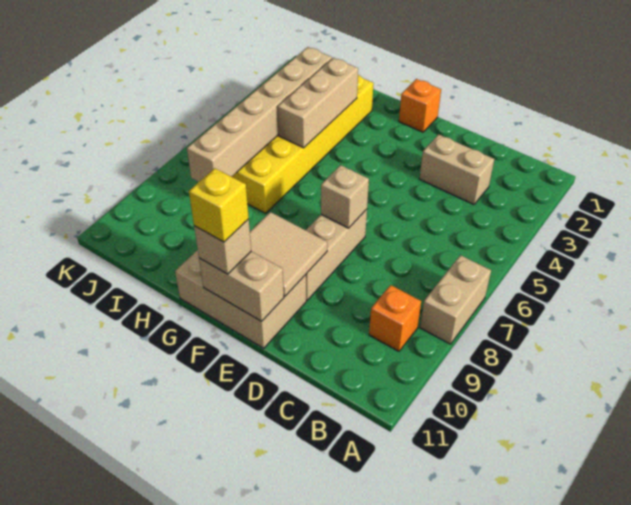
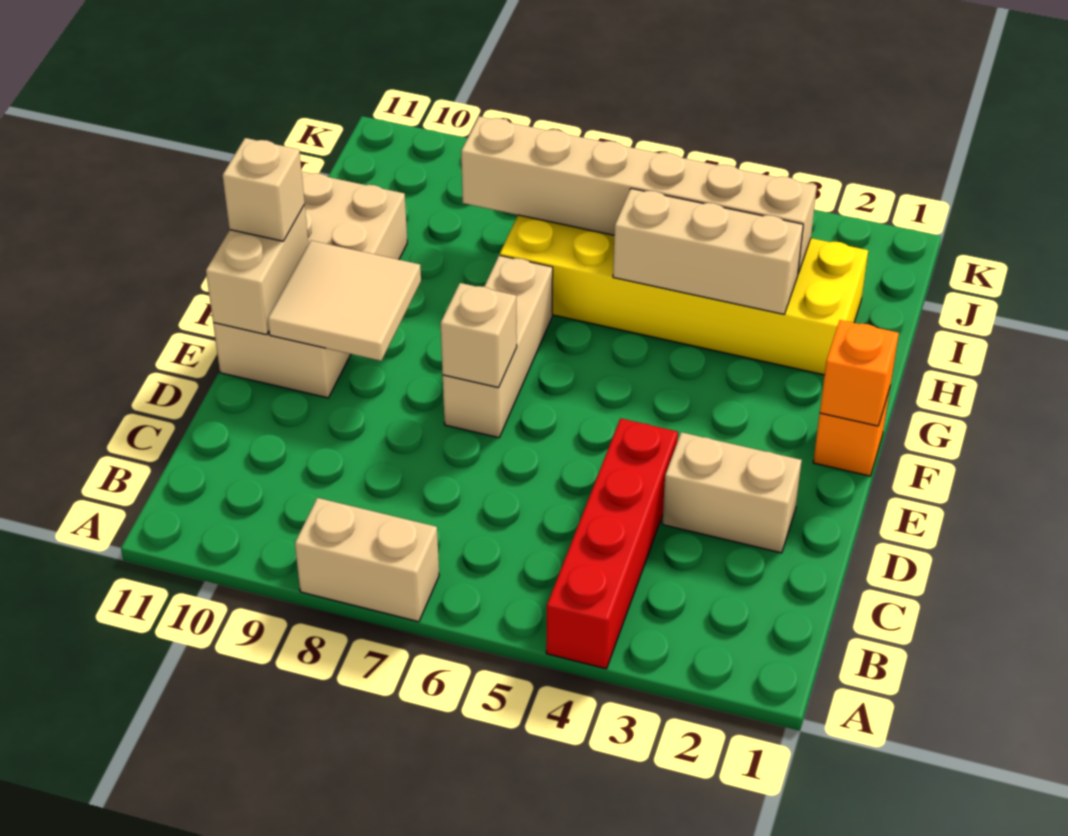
none -> red 1x4 brick [546,418,678,669]
orange 1x1 brick [369,285,421,351] -> orange 1x1 brick moved to [820,320,899,426]
tan 1x2 brick [420,134,494,205] -> tan 1x2 brick turned to [662,432,802,553]
tan 1x3 brick [306,209,367,300] -> tan 1x3 brick turned to [443,255,553,438]
tan 2x3 brick [175,250,306,348] -> tan 2x4 brick [213,172,407,398]
yellow 1x1 brick [189,168,249,242] -> none

